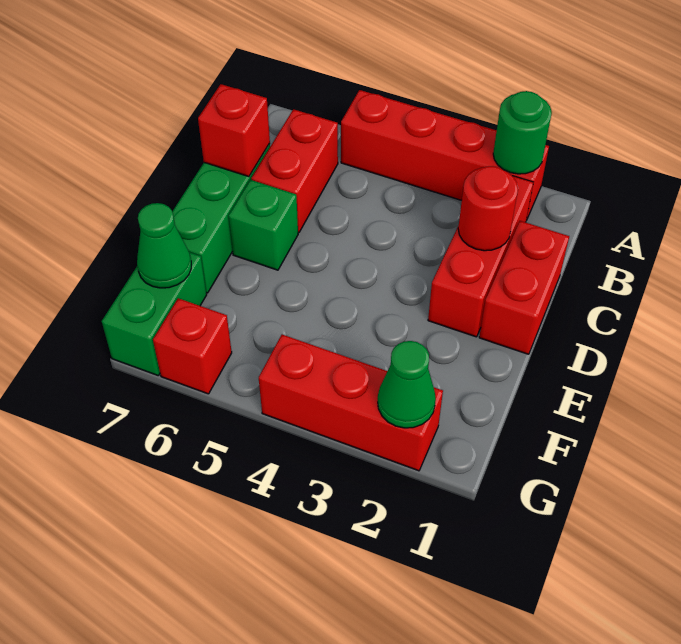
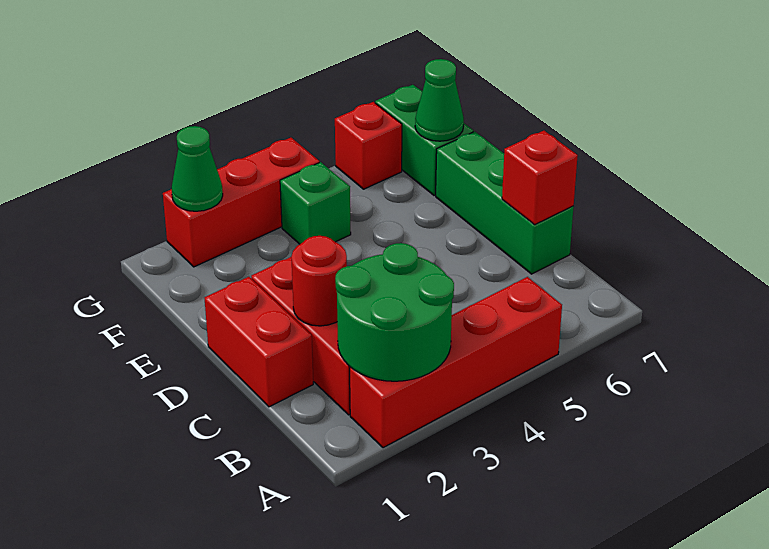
green 1x1 round brick [493,91,552,174] -> green 2x2 round brick [335,243,454,381]
red 1x2 brick [251,109,338,233] -> none
green 1x1 brick [229,180,298,270] -> green 1x1 brick moved to [280,162,351,244]

